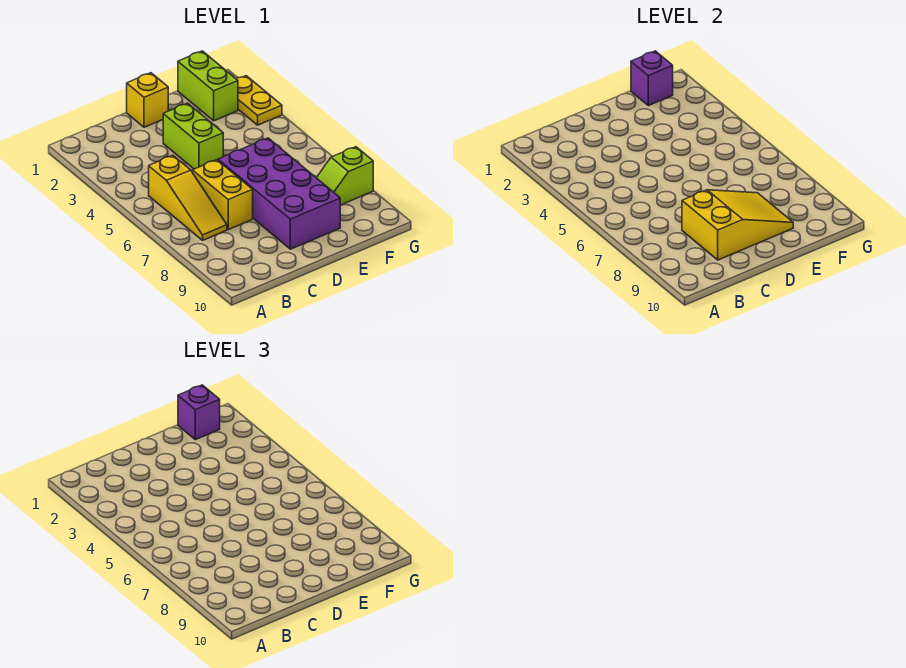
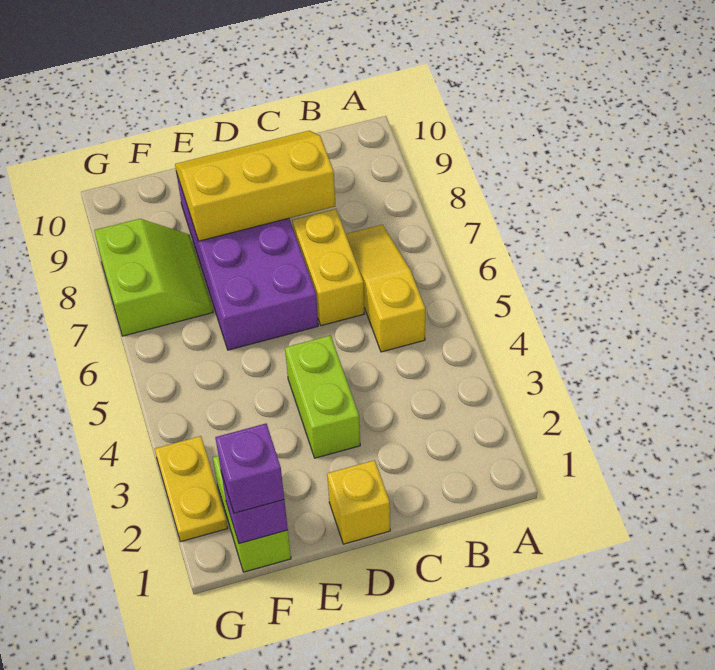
yellow 2x3 slope [682,190,793,260] -> yellow 2x3 slope turned to [175,131,335,241]
lime 1x2 slope [317,147,373,205] -> lime 2x2 slope [94,219,213,336]

